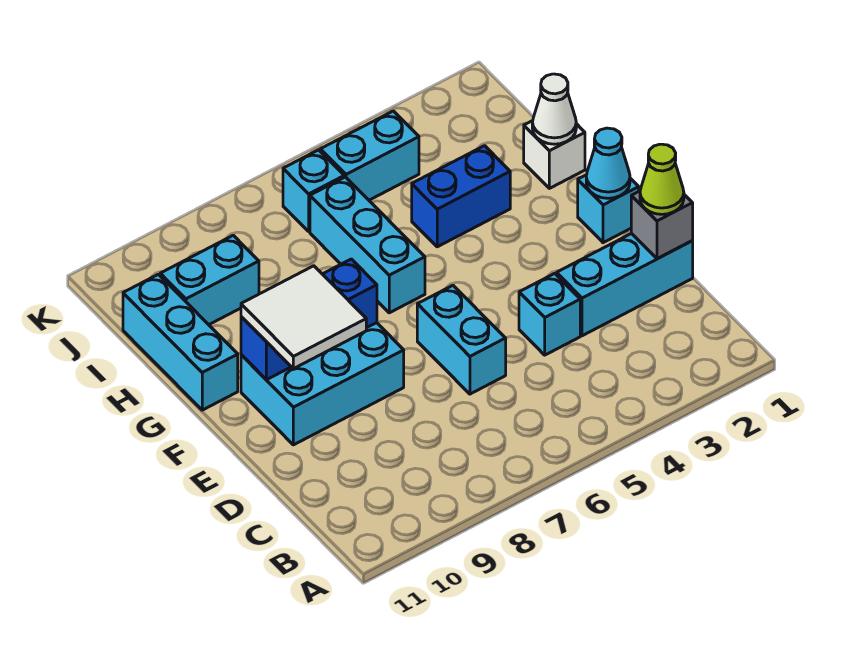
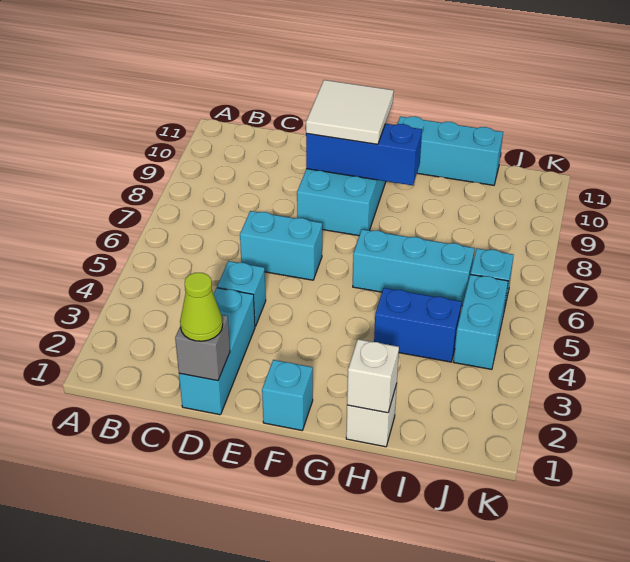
cyan 1x1 cone [586,128,630,198] -> none
blue 1x3 brick [241,259,377,380] -> blue 1x3 brick turned to [306,124,422,185]
white 1x1 cone [532,74,576,144] -> white 1x1 brick [347,339,399,413]
blue 1x2 brick [412,146,510,247] -> blue 1x2 brick turned to [374,288,461,362]
cyan 1x2 brick [160,235,259,325] -> none

